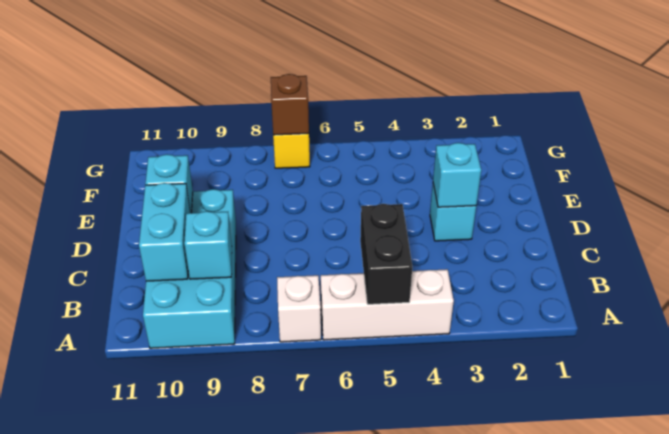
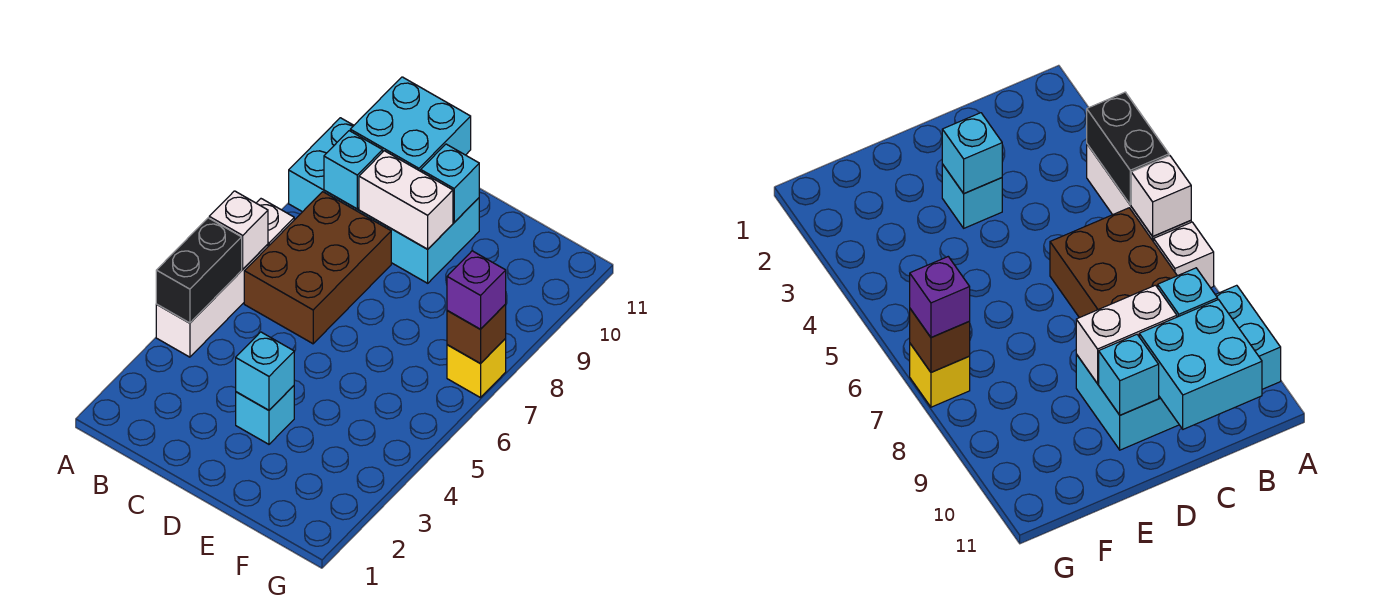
black 1x2 brick [360,204,412,304] -> black 1x2 brick turned to [156,218,242,323]
none -> white 1x1 brick [209,191,268,269]
none -> brown 2x3 brick [244,192,391,344]
cyan 1x2 brick [139,183,190,281] -> cyan 2x2 brick [350,77,471,171]
none -> white 1x2 brick [359,151,453,249]
none -> purple 1x1 brick [447,251,506,329]

